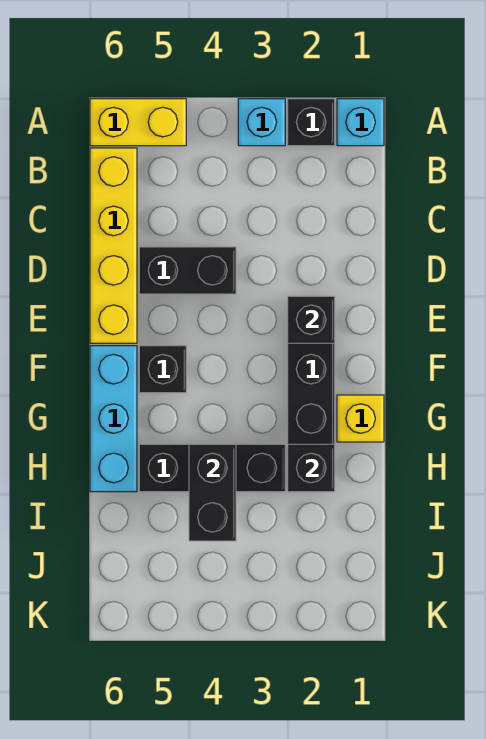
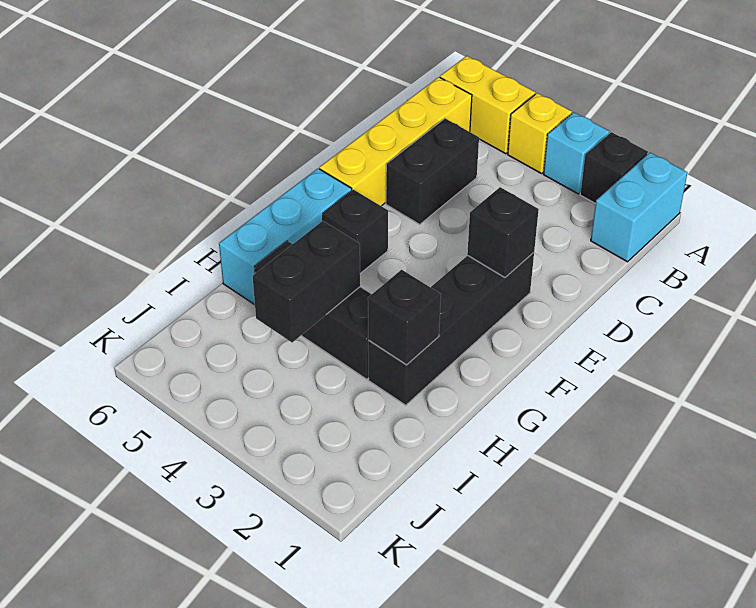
cyan 1x1 brick [337,99,384,146] -> cyan 1x2 brick [591,153,687,262]
black 1x2 brick [139,247,236,294] -> black 1x2 brick turned to [386,118,479,224]
yellow 1x1 brick [337,395,384,442] -> yellow 1x1 brick moved to [508,93,572,173]

